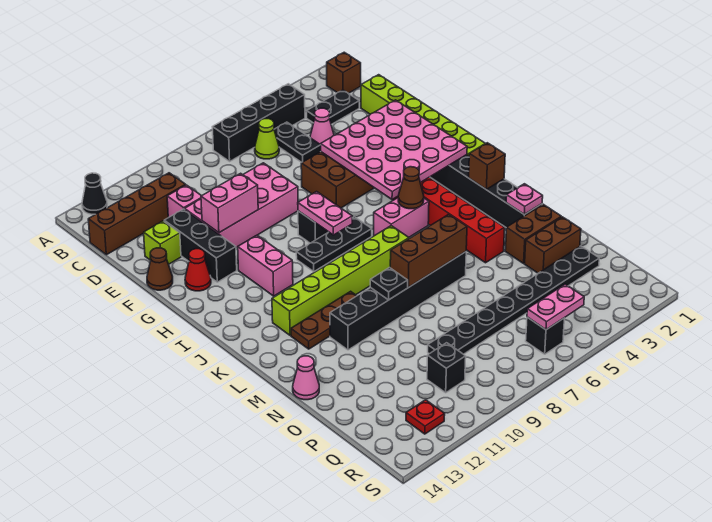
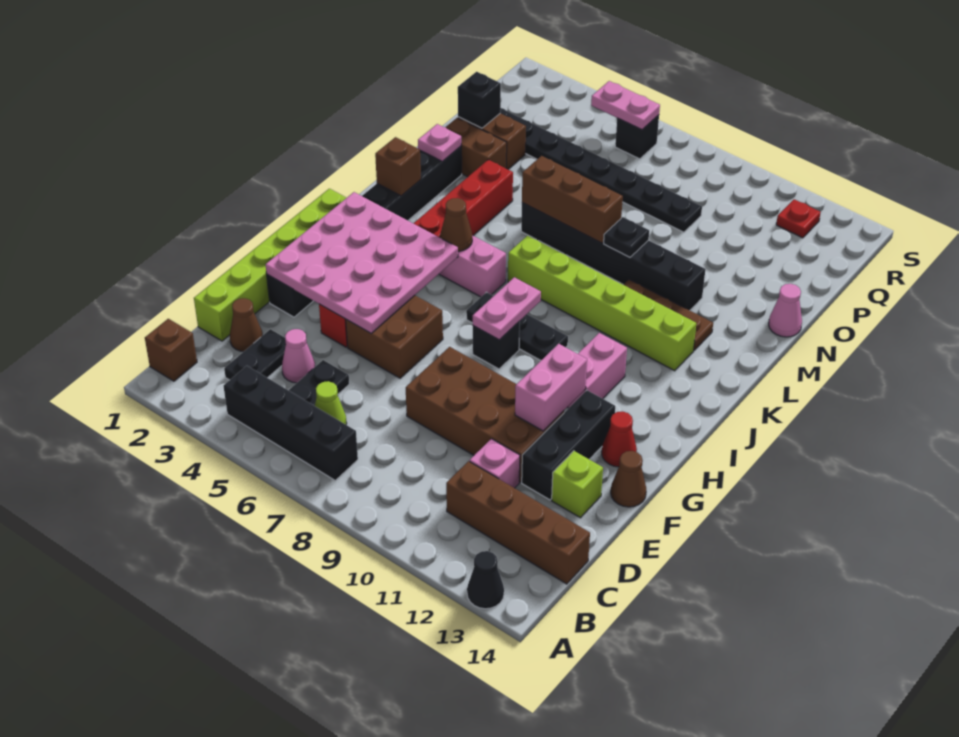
black 1x2 plate [307,90,359,125] -> black 1x2 plate turned to [224,329,286,380]
none -> brown 1x1 cone [230,298,263,352]
pink 2x4 brick [185,163,298,247] -> brown 2x4 brick [406,347,564,482]
pink 1x2 brick [201,173,258,233] -> pink 1x2 brick turned to [515,344,587,431]
black 1x1 brick [427,343,466,393] -> black 1x1 brick moved to [458,72,501,128]

